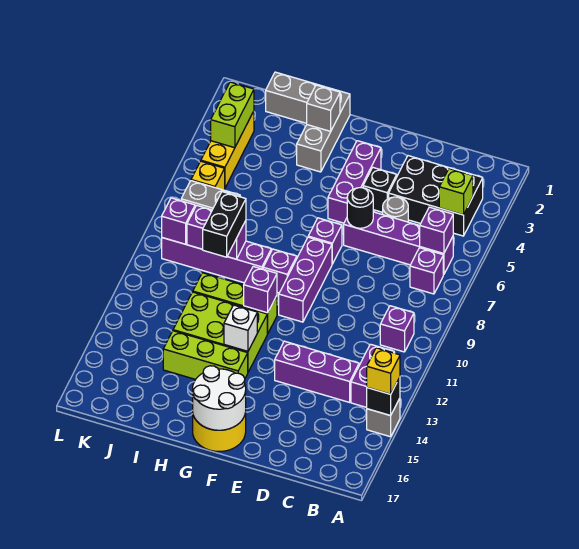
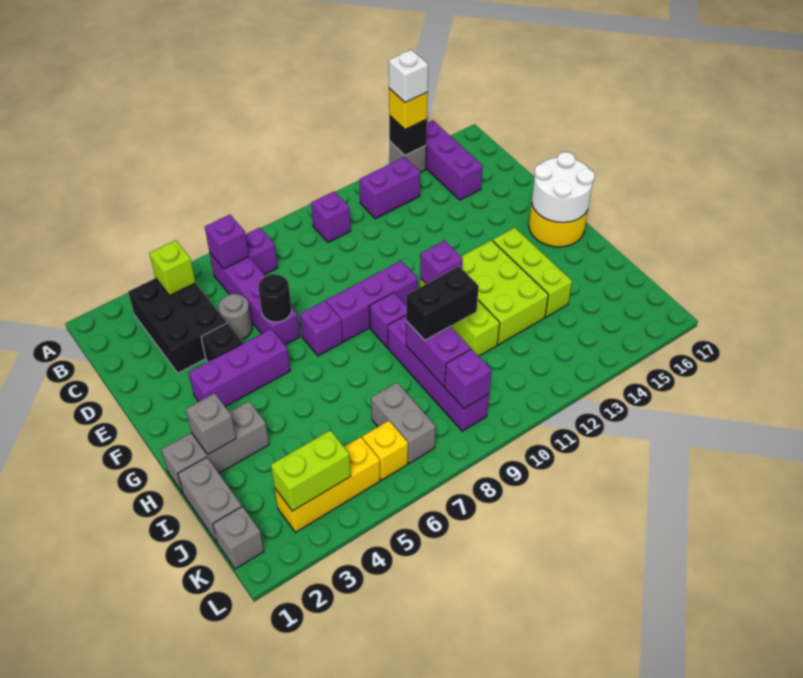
purple 1x3 brick [275,341,359,402] -> purple 1x3 brick moved to [426,121,483,200]
white 1x1 brick [224,305,257,351] -> white 1x1 brick moved to [389,50,428,103]
none -> grey 1x1 brick [213,506,264,569]

